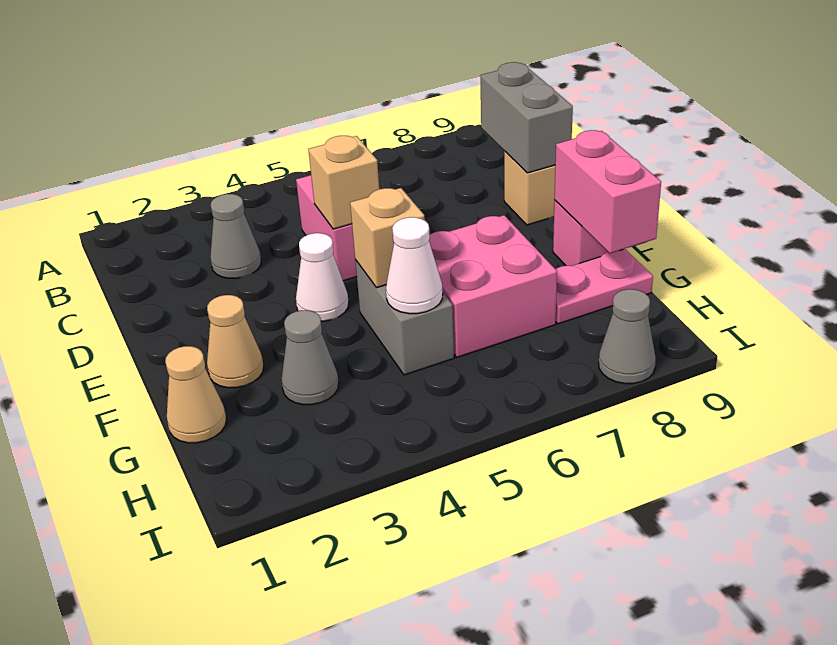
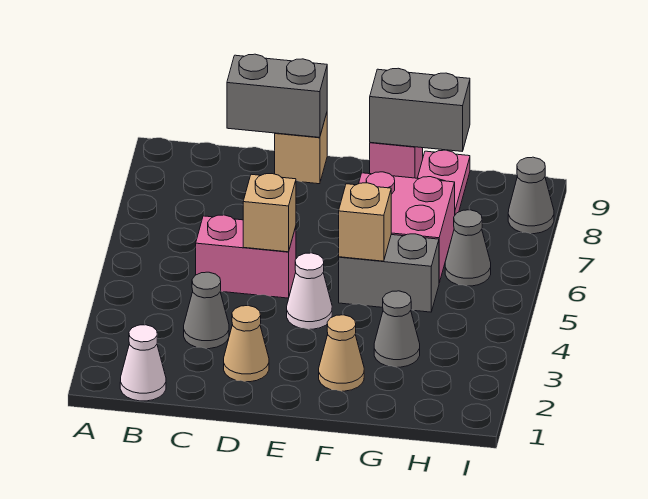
pink 1x2 brick [554,130,661,253] -> grey 1x2 brick [370,68,470,151]
tan 1x1 cone [165,346,226,443] -> tan 1x1 cone moved to [224,306,269,382]
white 1x1 cone [386,217,443,314] -> white 1x1 cone moved to [120,325,166,401]
none -> grey 1x1 cone [445,210,491,286]

